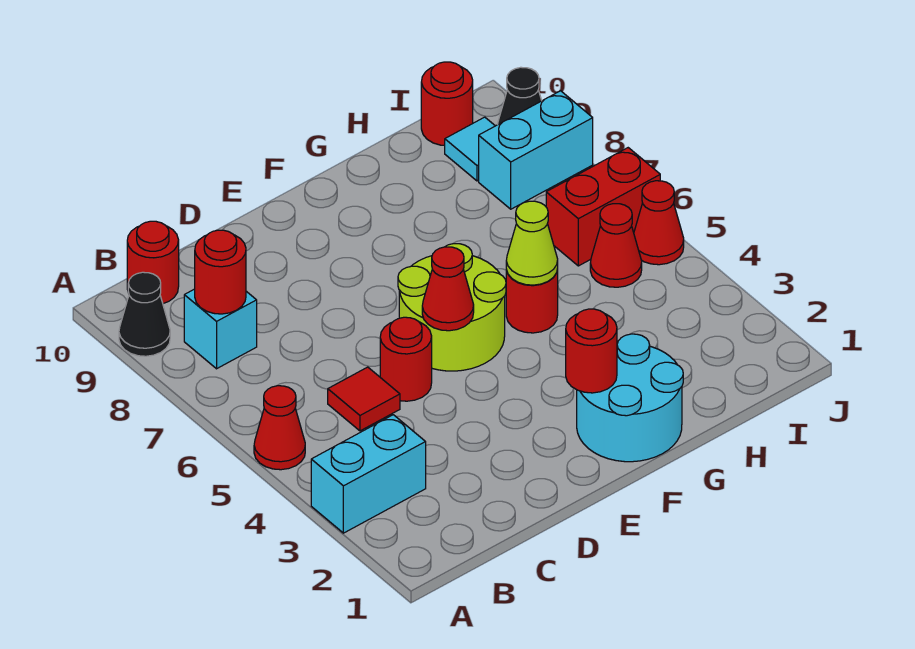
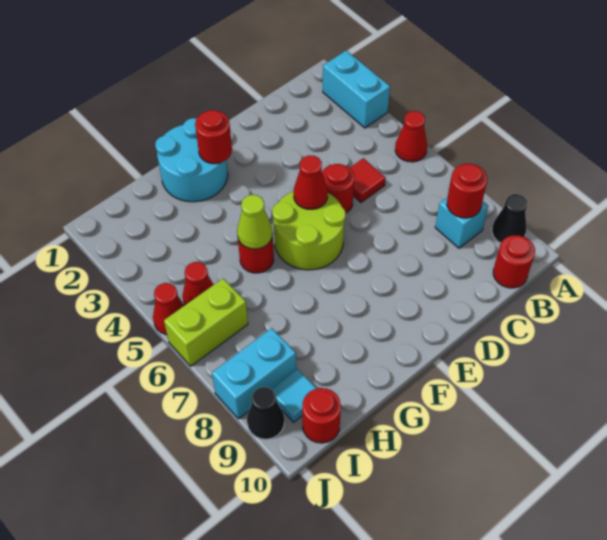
cyan 1x2 brick [311,415,426,533] -> cyan 1x2 brick turned to [323,51,390,128]
red 1x2 brick [546,148,660,266] -> lime 1x2 brick [164,279,248,366]

